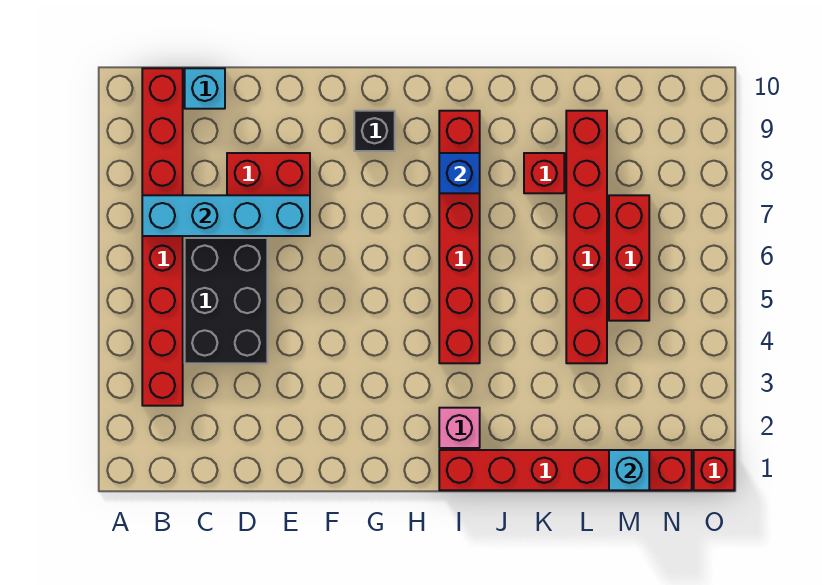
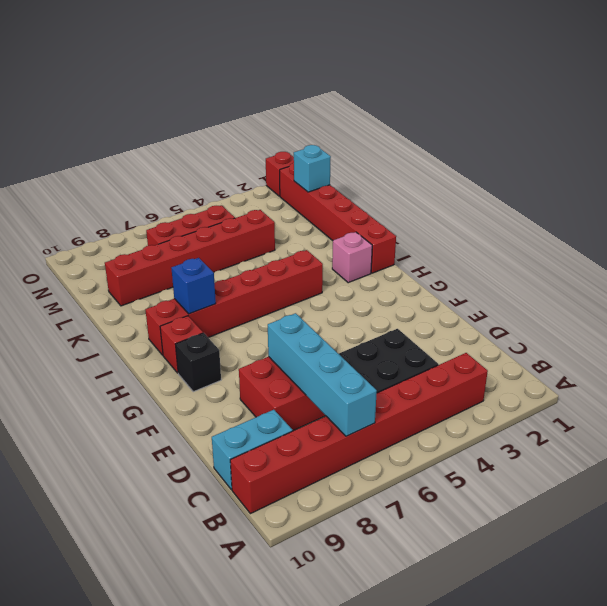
cyan 1x1 brick [185,68,225,109] -> cyan 1x2 brick [212,410,293,490]
red 1x1 brick [524,153,564,193] -> red 1x1 brick moved to [160,316,203,373]

